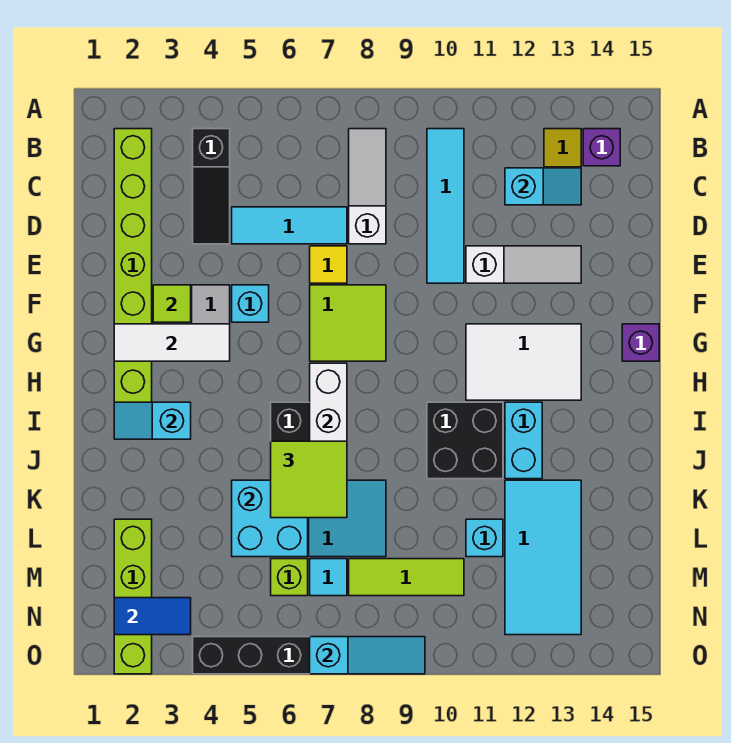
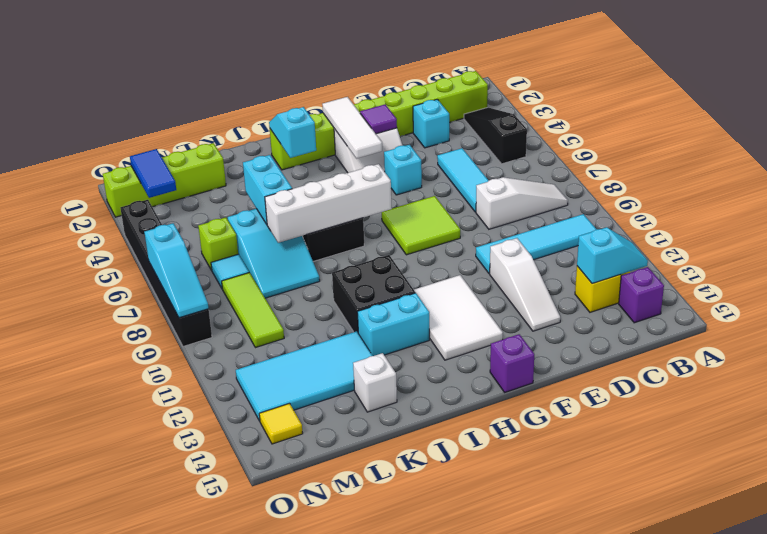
black 1x3 slope [193,129,230,244] -> black 1x3 slope turned to [464,107,527,164]
cyan 1x2 slope [505,168,581,205] -> cyan 1x2 slope turned to [577,227,648,284]
yellow 1x1 tile [310,246,347,283] -> yellow 1x1 tile moved to [259,403,303,444]
lime 1x1 tile [153,285,191,322] -> purple 1x1 tile [360,104,397,134]
lime 2x2 tile [271,441,347,518] -> none
cyan 2x2 brick [232,480,308,557] -> cyan 1x2 brick [243,155,292,224]
none -> white 1x1 brick [353,353,397,412]
cyan 1x1 brick [466,519,503,557] -> cyan 1x1 brick moved to [413,99,449,148]

